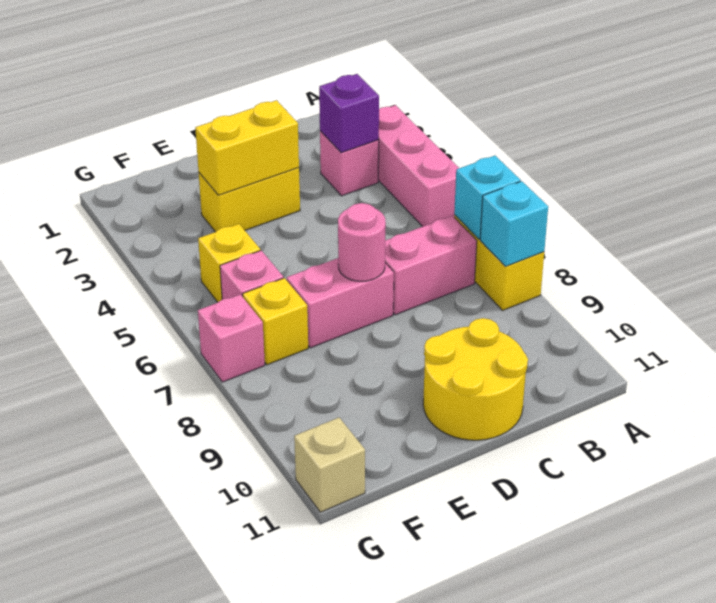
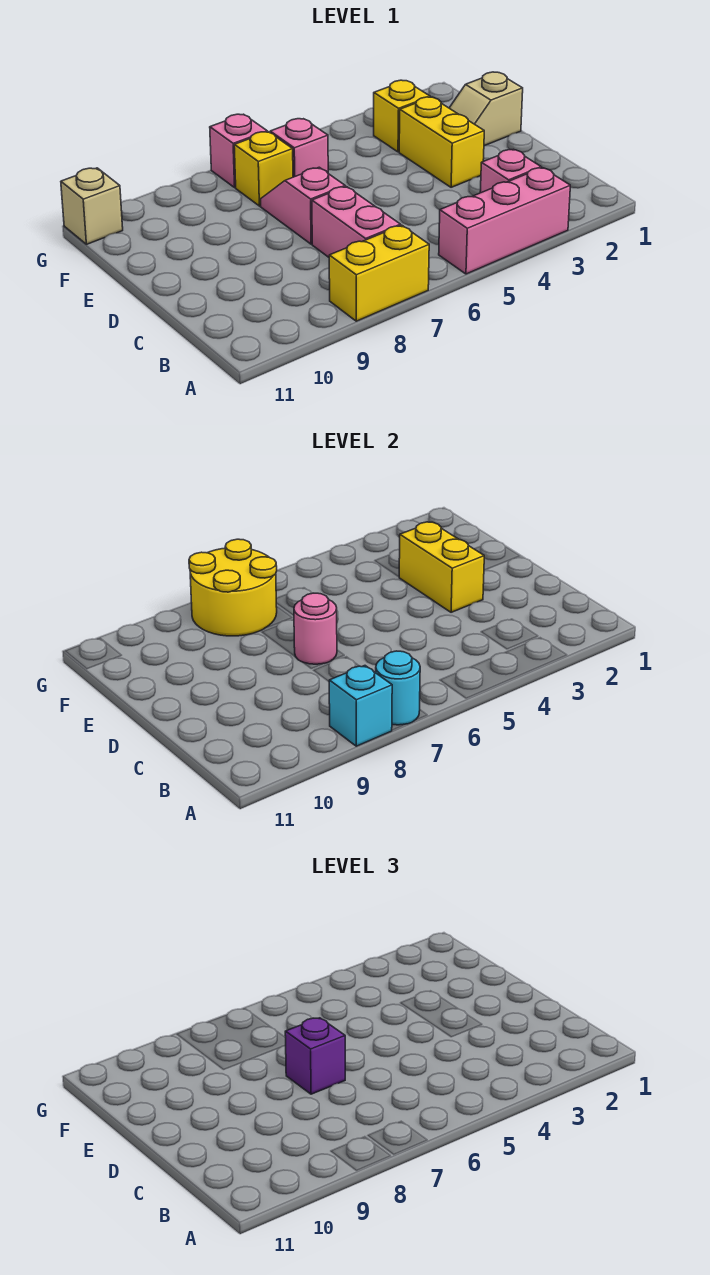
cyan 1x1 brick [454,156,521,239] -> cyan 1x1 round brick [376,651,420,725]
purple 1x1 brick [319,74,379,153] -> purple 1x1 brick moved to [285,1018,345,1094]
yellow 2x2 round brick [423,318,528,440] -> yellow 2x2 round brick moved to [189,539,277,636]
pink 1x2 brick [287,258,394,348] -> pink 1x2 slope [260,167,345,244]
none -> tan 1x2 slope [449,72,523,146]
yellow 1x1 brick [198,224,260,302] -> yellow 1x1 brick moved to [374,80,430,152]

